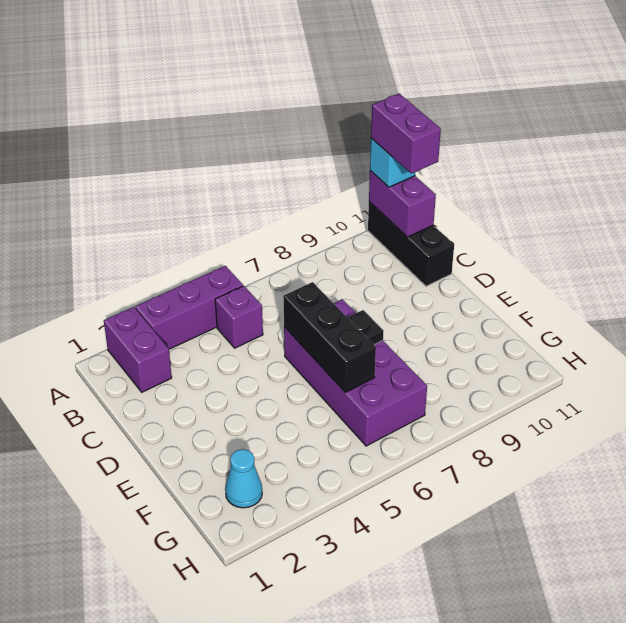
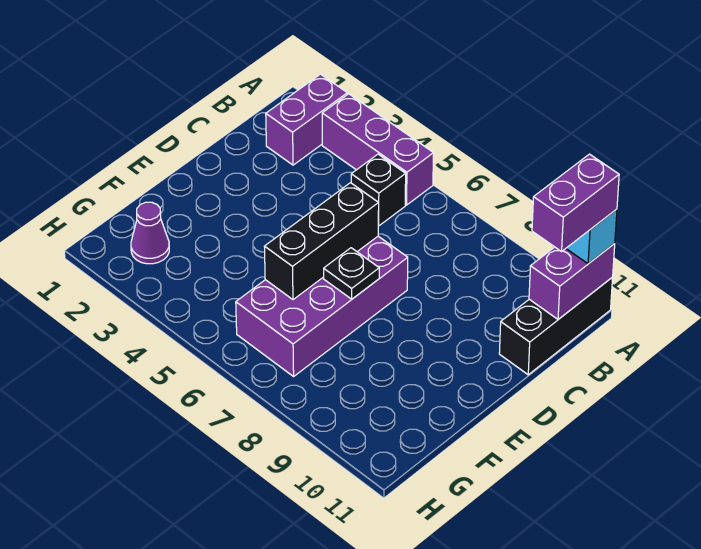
purple 1x1 brick [215,286,263,348] -> black 1x1 brick [351,154,406,226]
cyan 1x1 cone [225,449,262,508] -> purple 1x1 cone [131,202,169,264]

